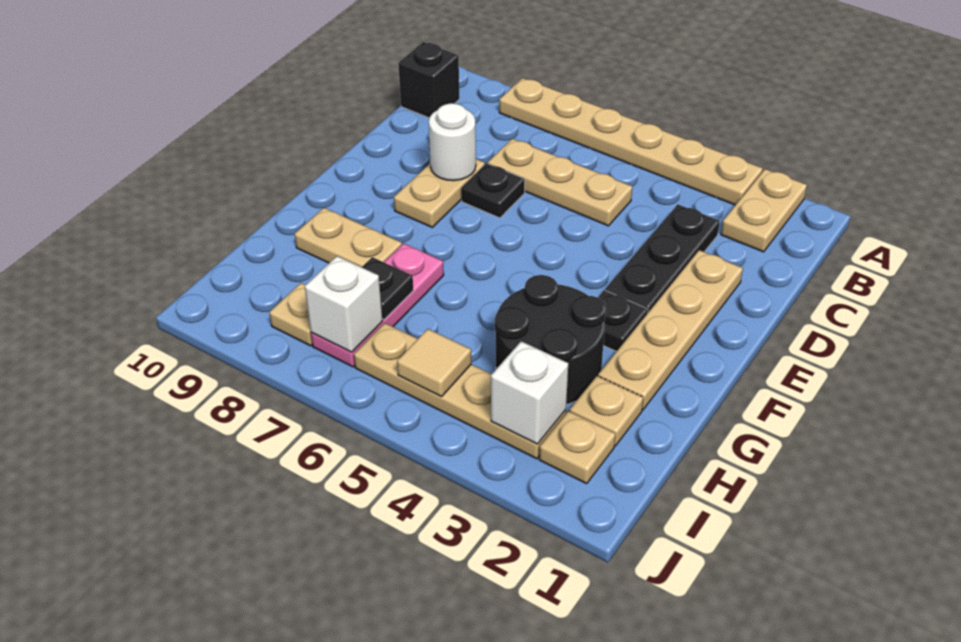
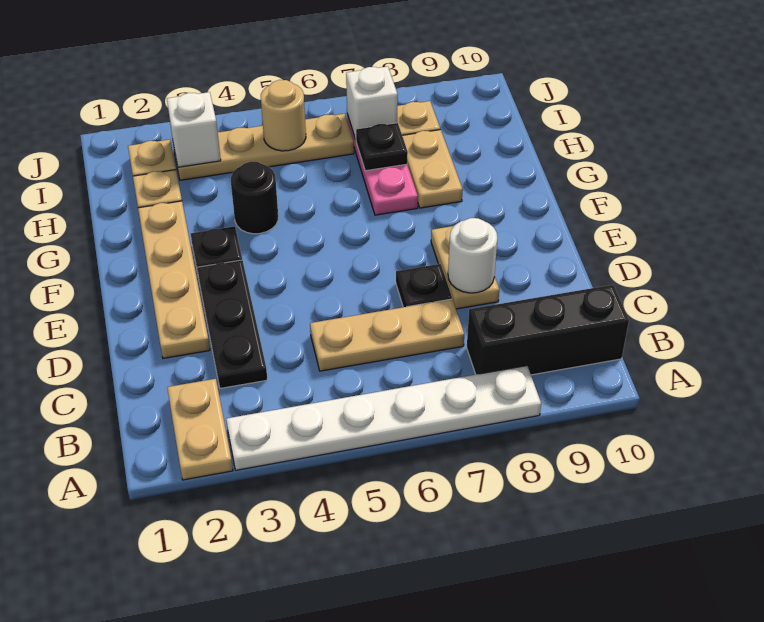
tan 1x6 plate [499,78,763,205] -> white 1x6 plate [226,366,541,470]
black 1x1 brick [398,42,460,118] -> black 1x3 brick [467,285,629,375]
black 2x2 round brick [495,275,606,404] -> black 1x1 round brick [231,162,278,234]
tan 1x2 plate [295,208,402,267] -> tan 1x2 plate turned to [402,130,463,208]
tan 1x1 tile [397,329,471,397] -> tan 1x1 round brick [261,80,306,151]

